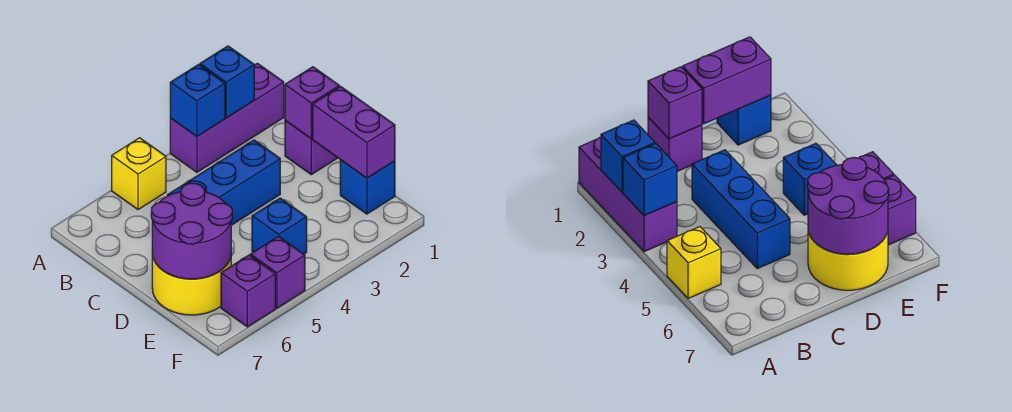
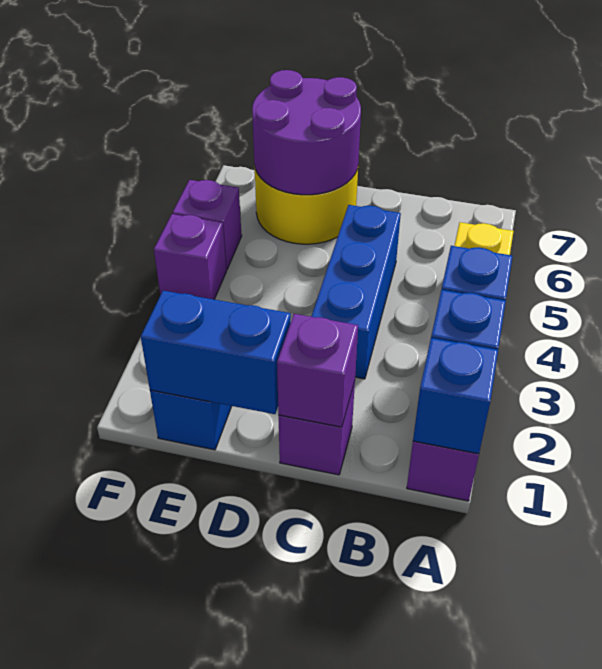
purple 1x2 brick [313,86,395,178] -> blue 1x2 brick [141,291,291,414]
blue 1x1 brick [252,198,307,254] -> blue 1x1 brick moved to [413,338,498,454]
purple 1x1 brick [221,255,275,327] -> purple 1x1 brick moved to [154,214,226,299]

